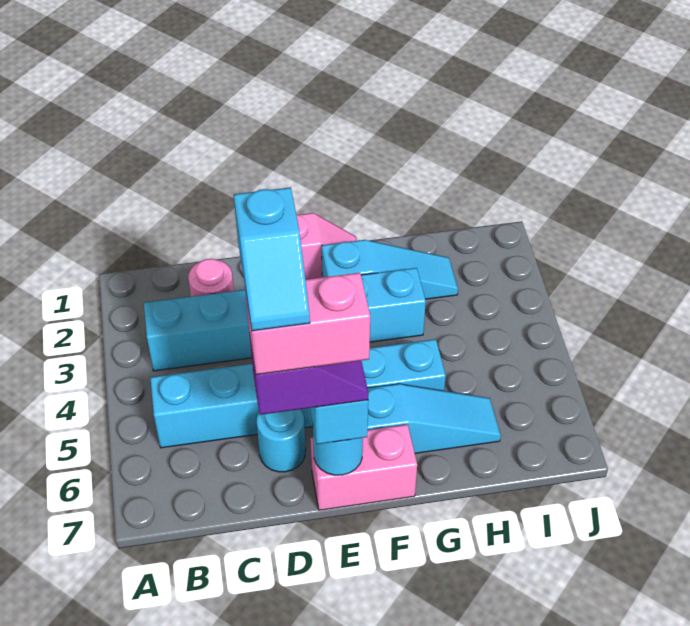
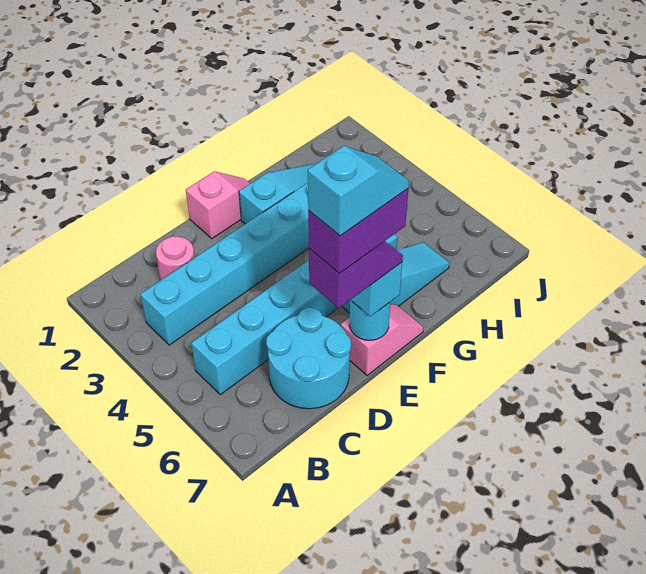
cyan 1x1 round brick [257,409,306,472] -> cyan 2x2 round brick [266,308,351,409]
cyan 1x2 slope [234,187,310,331] -> cyan 1x2 slope turned to [308,146,409,236]
pink 1x2 brick [245,273,370,375] -> purple 1x2 brick [308,189,408,274]
pink 1x2 brick [310,424,417,510] -> pink 1x2 slope [341,304,423,375]

